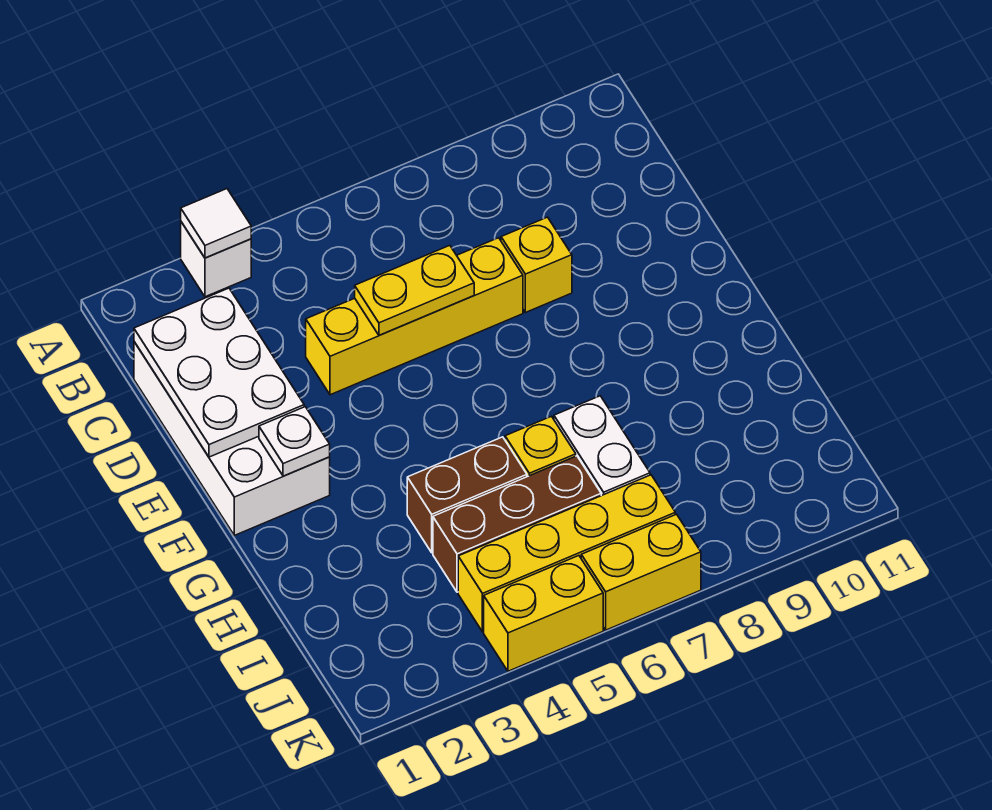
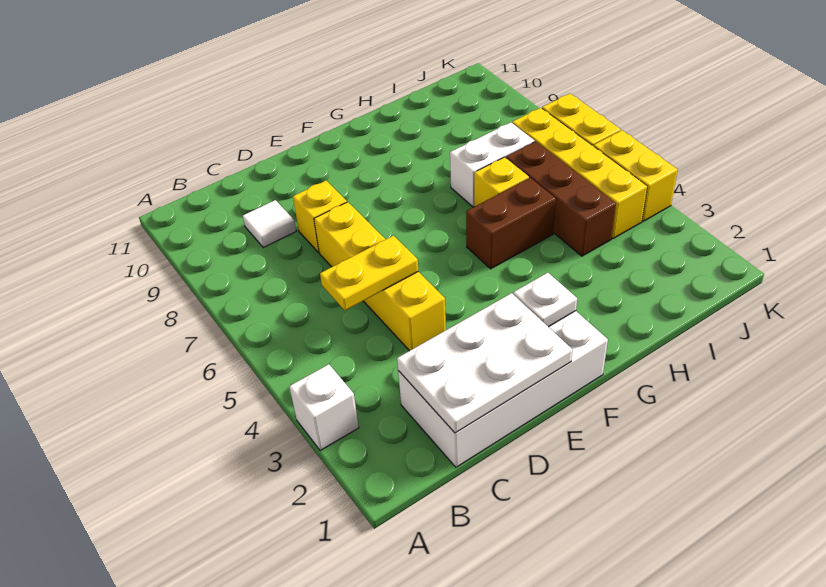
white 1x1 tile [181,189,251,258] -> white 1x1 tile moved to [243,200,296,247]
yellow 1x2 plate [355,245,474,335] -> yellow 1x2 plate turned to [320,236,418,310]
brown 1x2 brick [407,437,527,553] -> brown 1x2 brick turned to [466,178,556,269]

